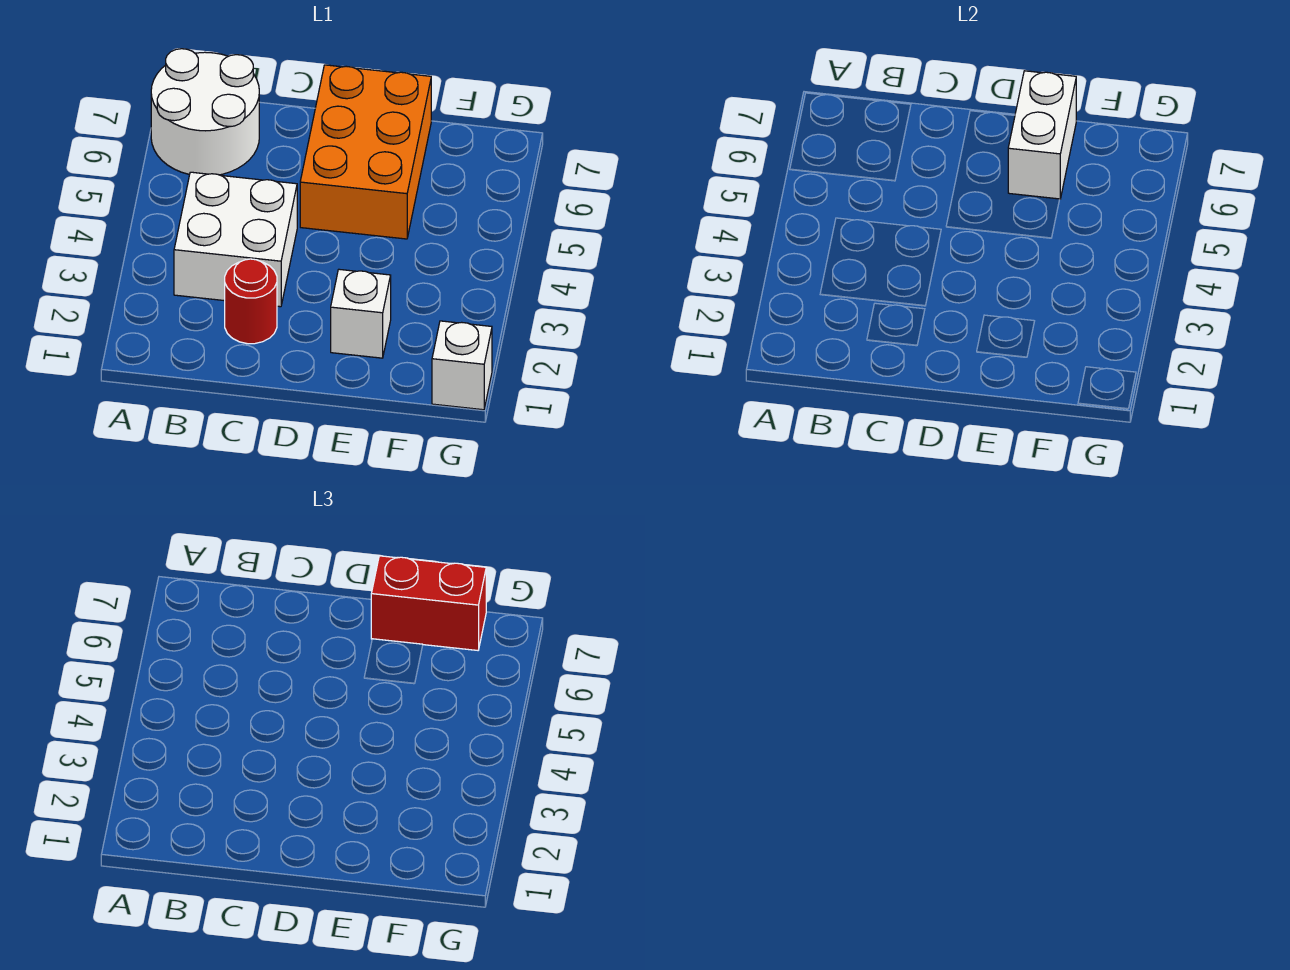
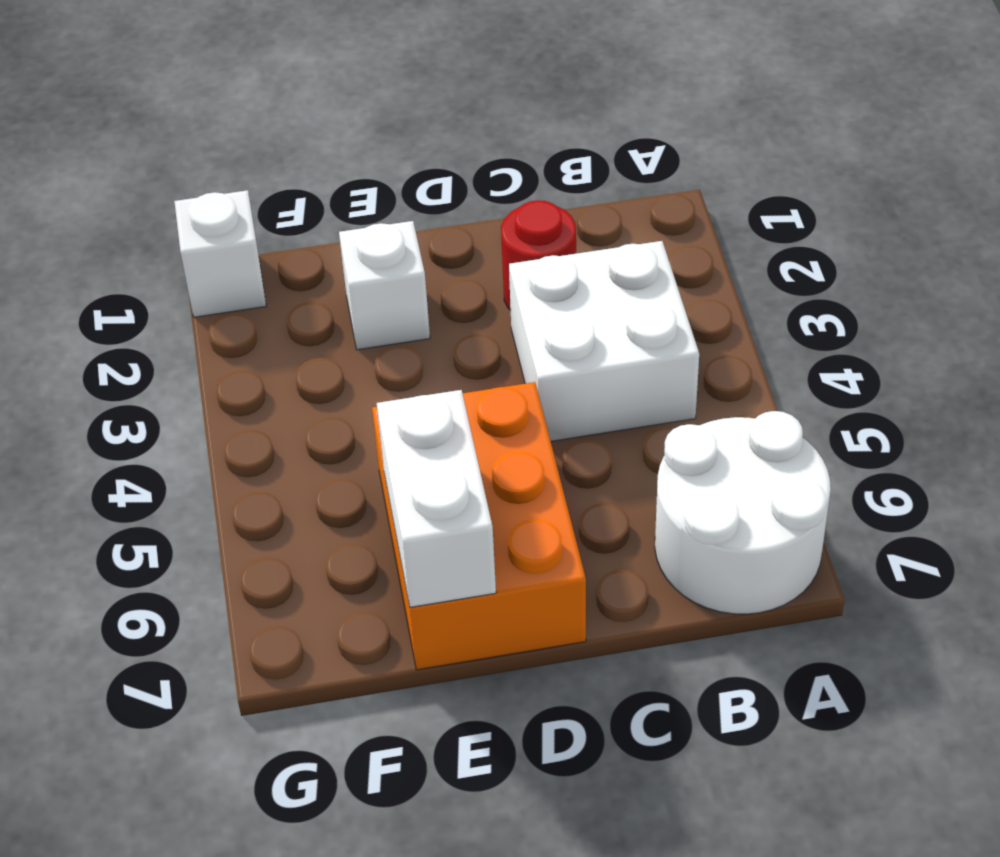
red 1x2 brick [371,556,486,650] -> none

